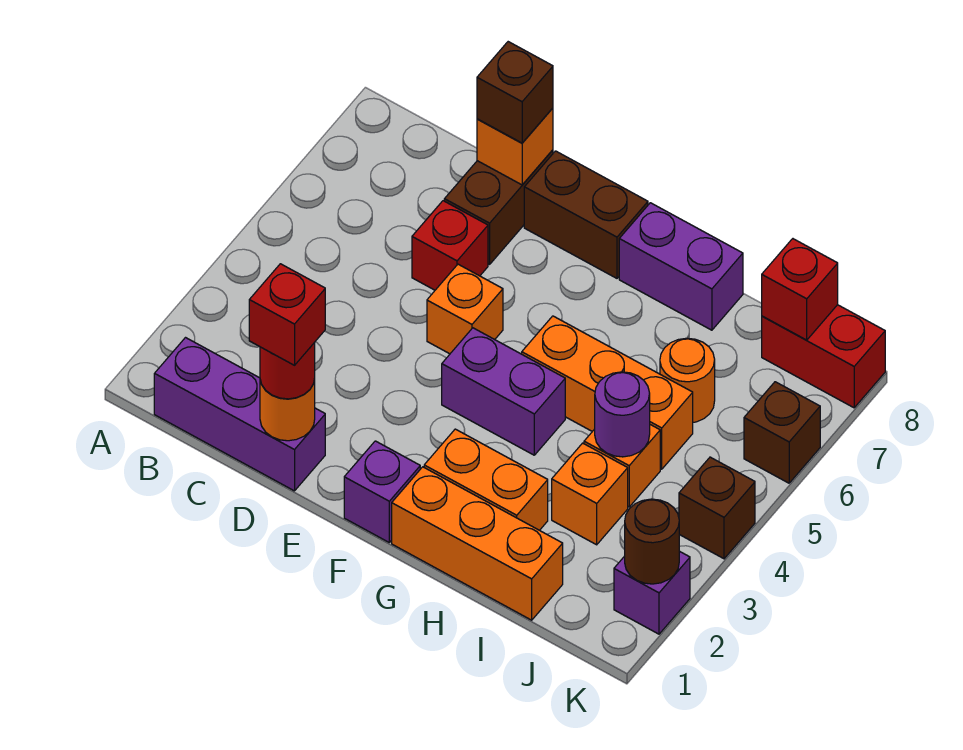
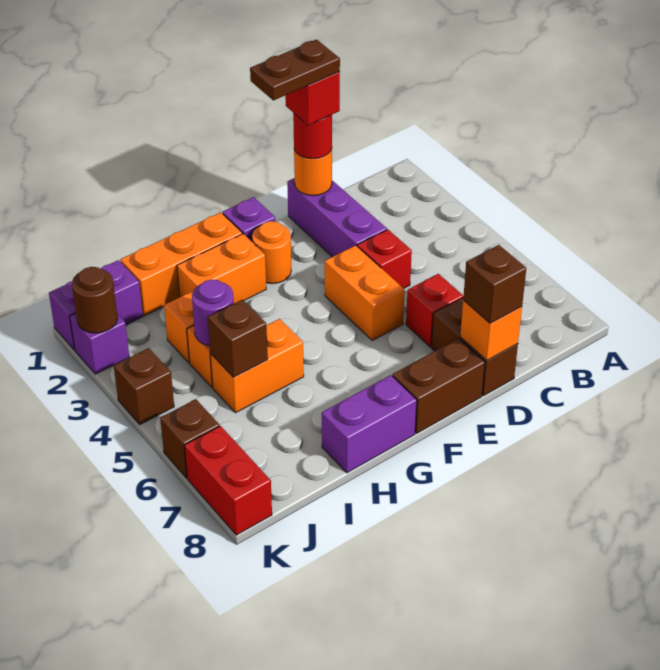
purple 1x3 brick [154,338,325,491] -> purple 1x3 brick turned to [287,178,387,257]
none -> brown 1x2 plate [250,40,340,100]
orange 1x1 brick [427,264,503,354] -> orange 1x2 brick [325,246,405,340]
purple 1x2 brick [442,328,565,455] -> purple 1x2 brick moved to [49,260,143,350]
orange 1x3 brick [522,316,693,469] -> orange 1x2 brick [210,319,304,413]
none -> brown 1x1 brick [208,300,268,377]
orange 1x1 round brick [660,338,715,422] -> orange 1x1 round brick moved to [252,221,291,284]
red 1x2 brick [762,305,885,408] -> red 1x2 brick turned to [185,426,272,535]
red 1x1 brick [762,239,838,340] -> red 1x1 brick moved to [357,230,412,288]

